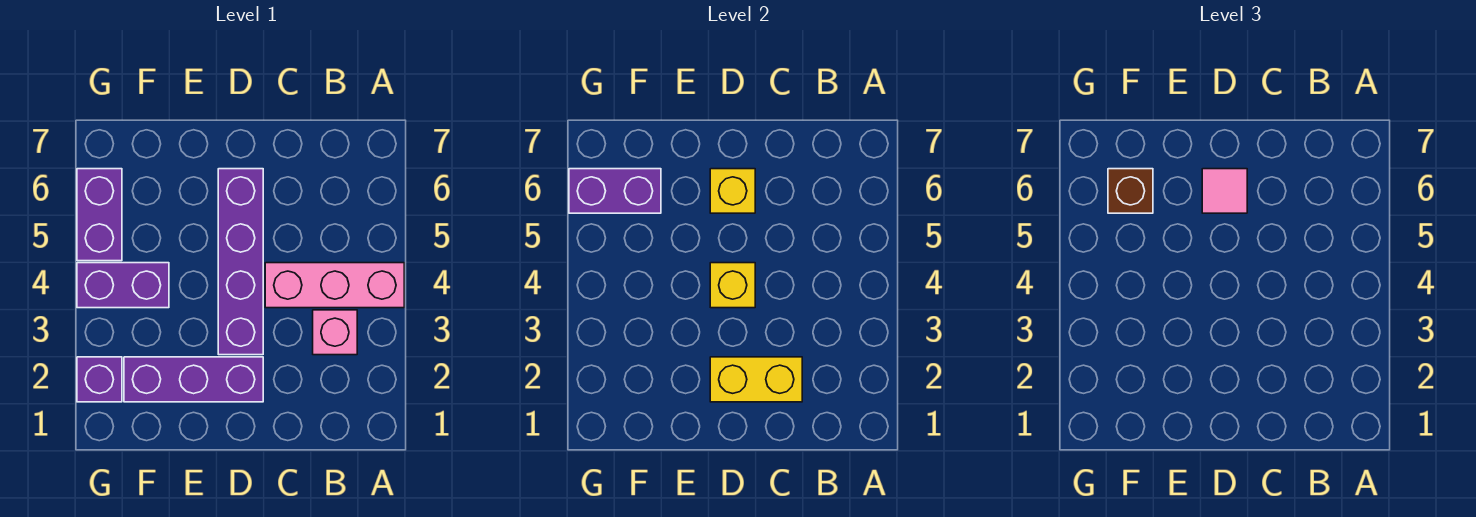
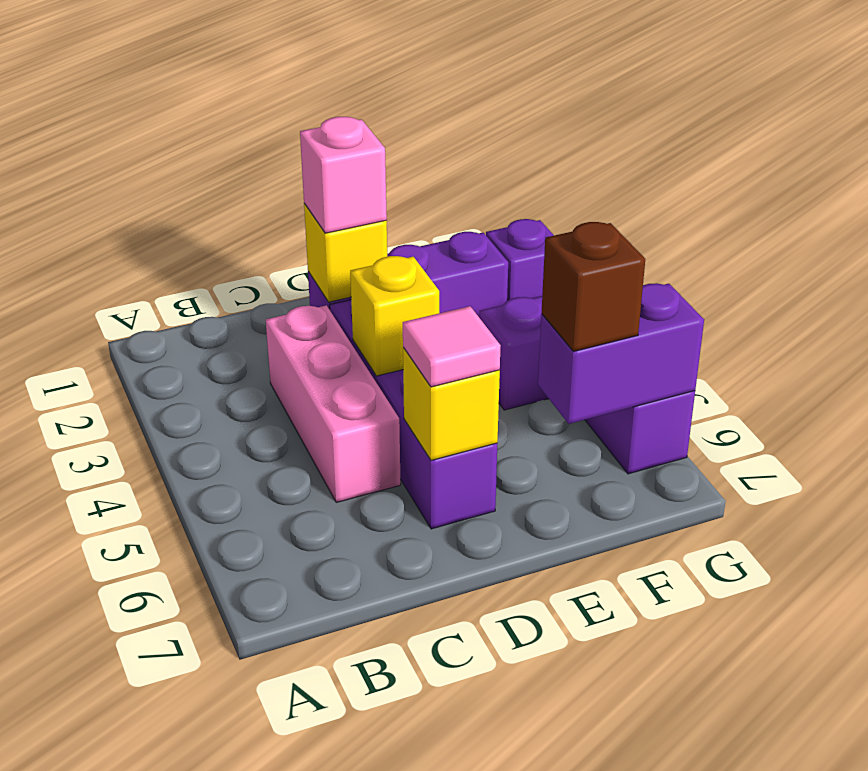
pink 1x3 brick [265,263,404,308] -> pink 1x3 brick turned to [266,305,401,502]
pink 1x1 brick [313,310,357,355] -> pink 1x1 brick moved to [300,117,387,233]
yellow 1x2 brick [710,357,802,402] -> yellow 1x1 brick [304,203,387,302]

